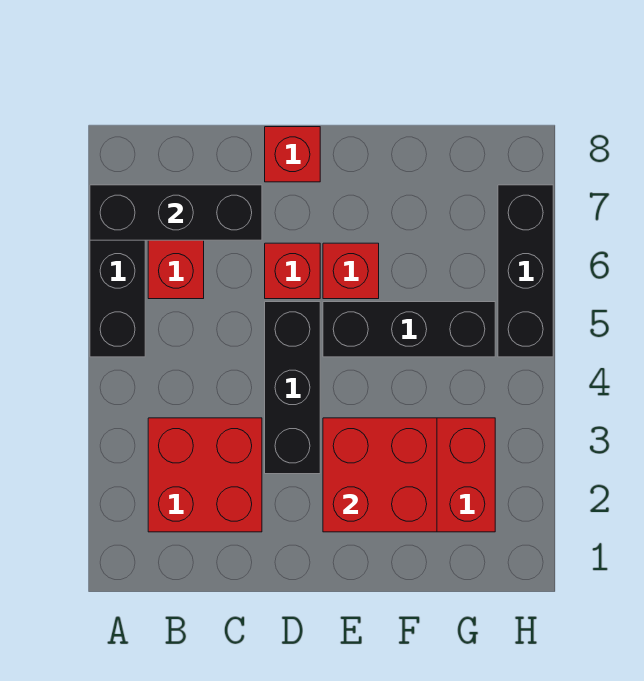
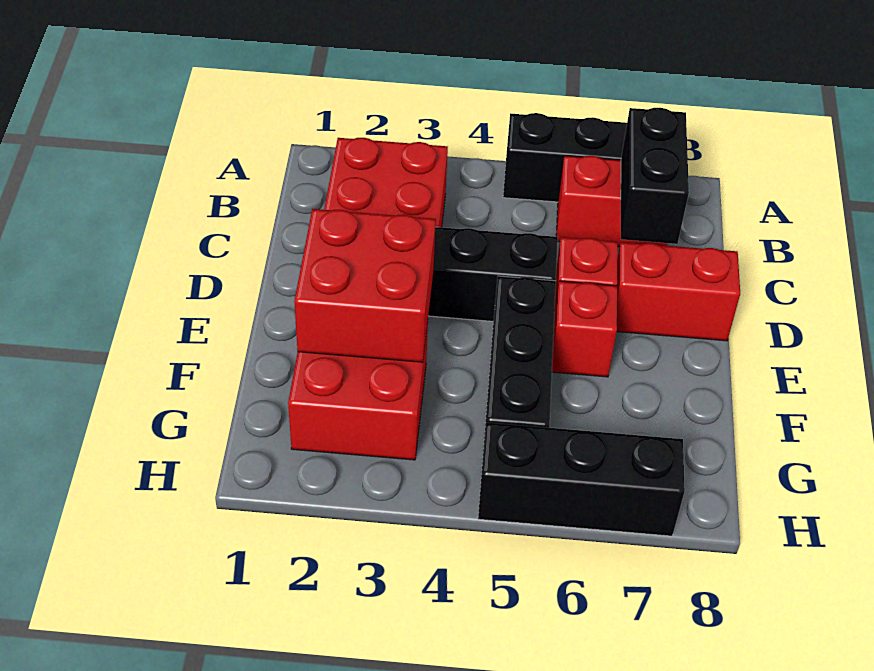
black 1x3 brick [90,185,262,240] -> black 1x2 brick [621,108,689,244]
red 1x1 brick [265,127,320,182] -> red 1x2 brick [617,242,740,341]

